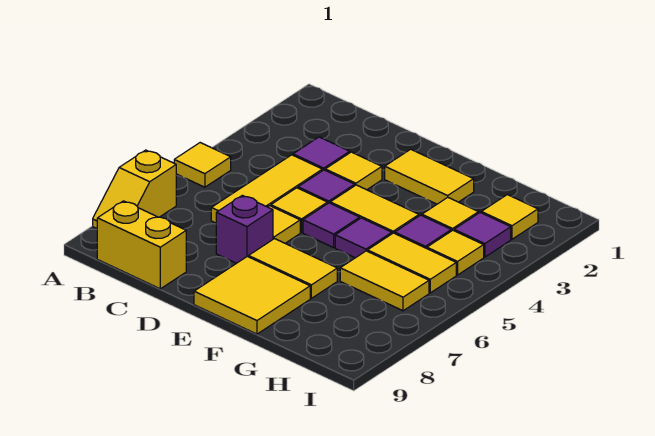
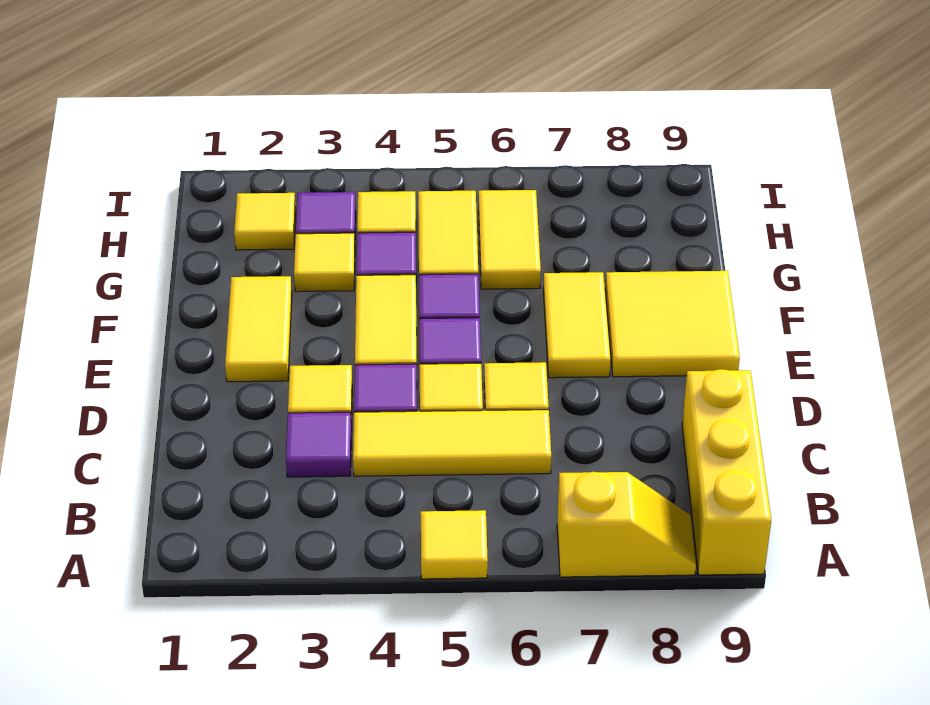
yellow 1x2 brick [97,201,186,289] -> yellow 1x3 brick [682,369,771,575]
purple 1x1 brick [216,195,273,263] -> none

